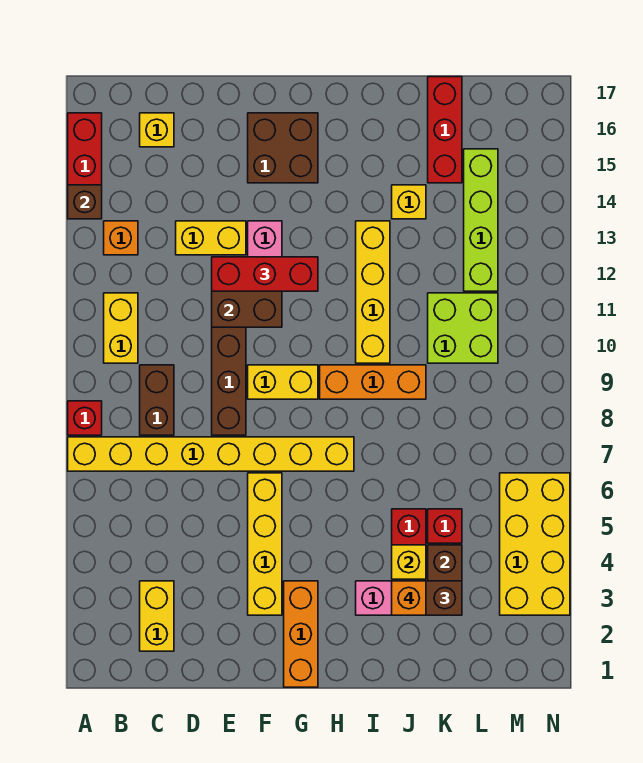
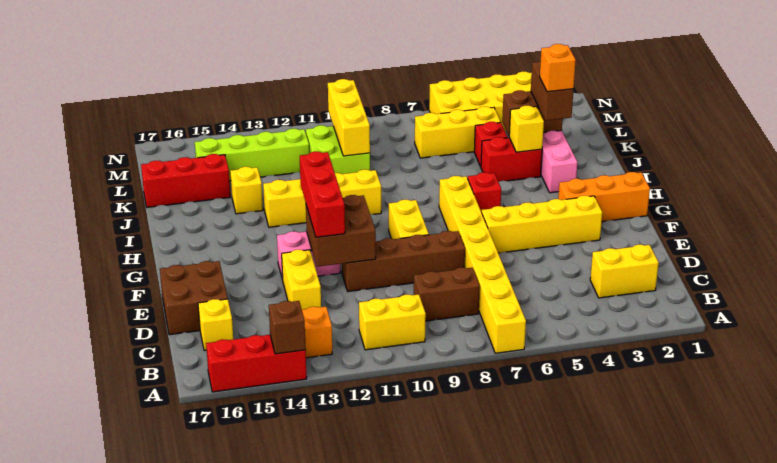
red 1x1 brick [68,401,102,435] -> red 1x1 brick moved to [468,172,501,212]
brown 2x2 brick [248,113,318,183] -> brown 2x2 brick moved to [160,261,228,335]
orange 1x3 brick [320,365,426,399] -> none
none -> yellow 1x3 brick [328,79,370,156]
none -> yellow 1x3 brick [415,107,500,158]

